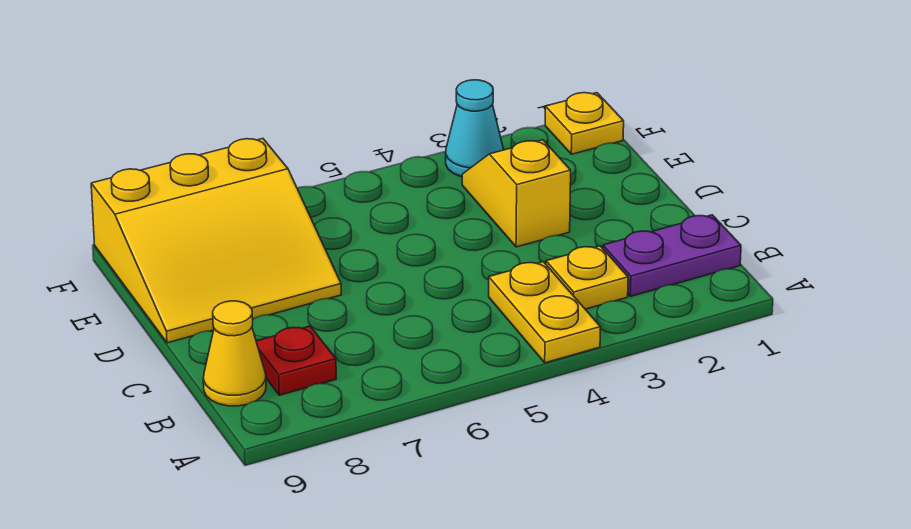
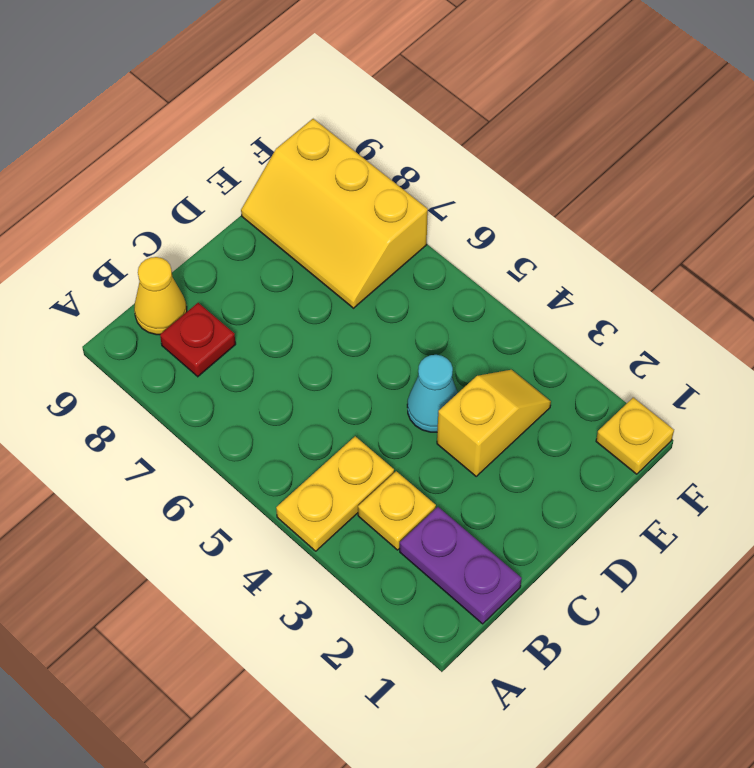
yellow 3x3 slope [91,139,341,343] -> yellow 2x3 slope [241,119,428,308]
cyan 1x1 cone [446,80,504,177] -> cyan 1x1 cone moved to [407,355,458,432]

